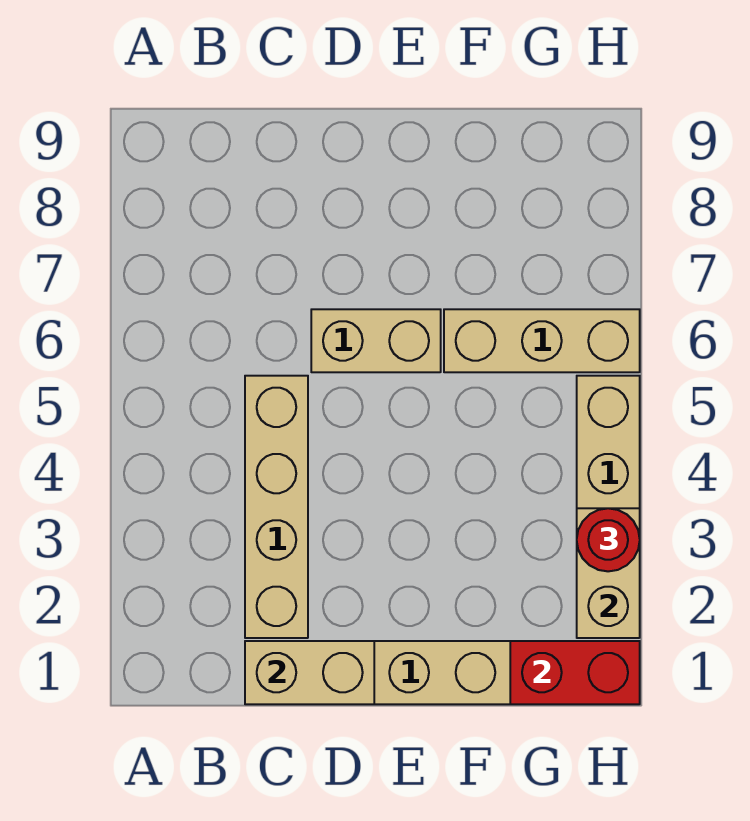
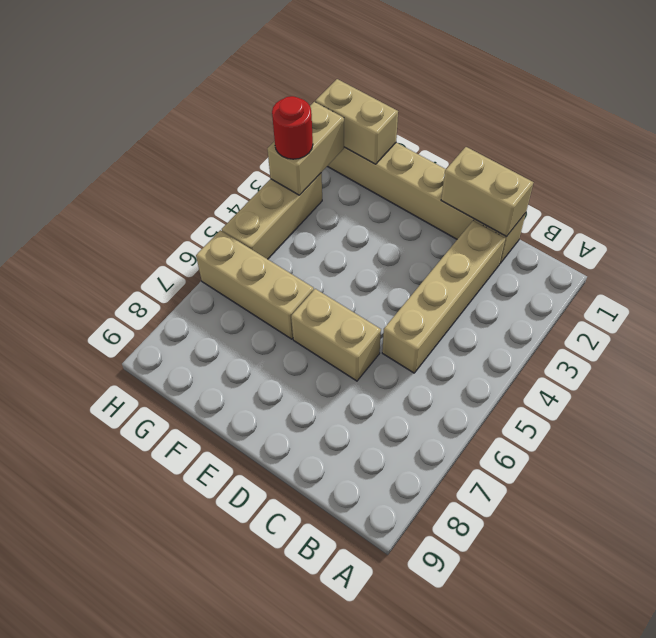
red 1x2 brick [510,641,640,704] -> tan 1x2 brick [315,79,398,164]

